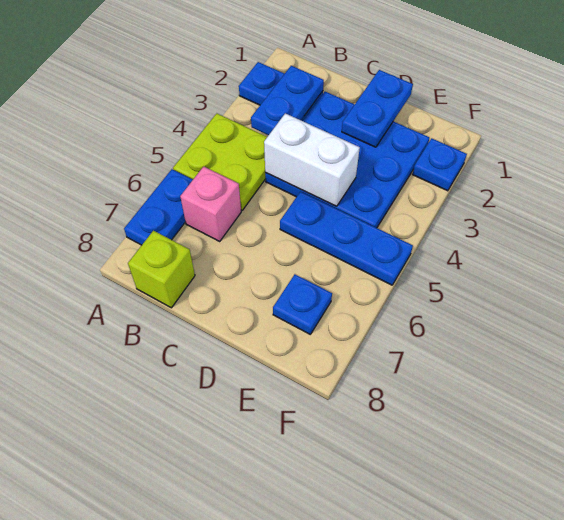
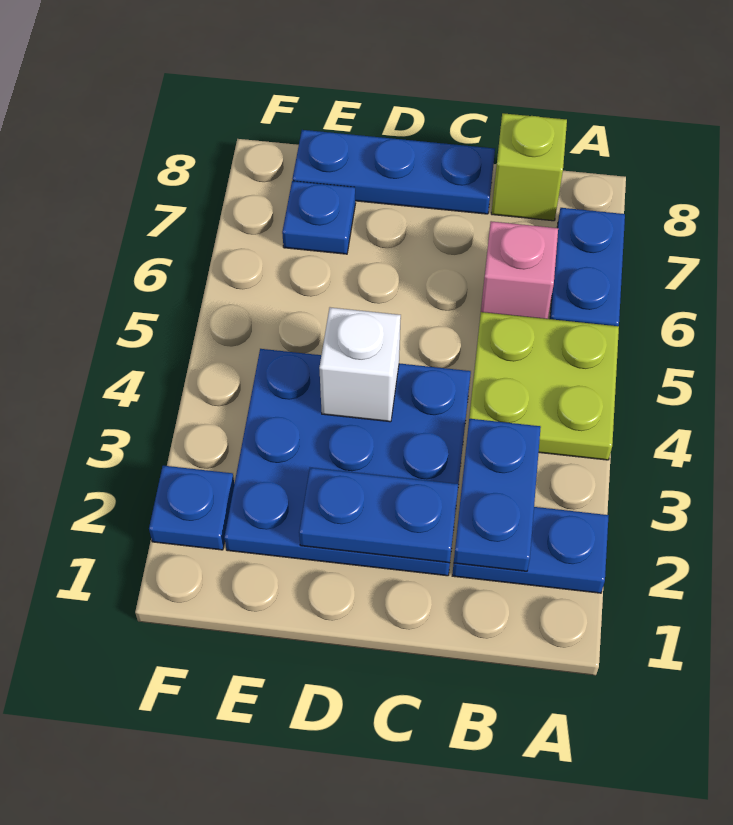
white 1x2 brick [264,113,360,206] -> white 1x1 brick [319,307,401,422]
blue 1x2 plate [342,70,413,147] -> blue 1x2 plate turned to [299,468,458,563]
blue 1x3 plate [280,192,413,285] -> blue 1x3 plate moved to [293,130,495,214]

